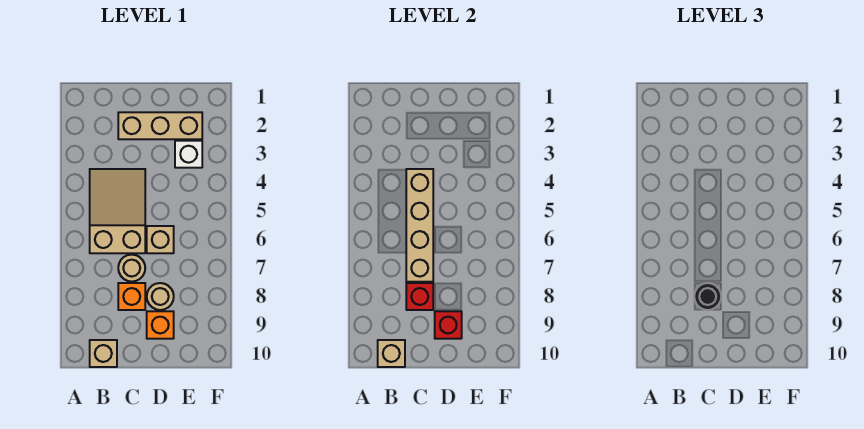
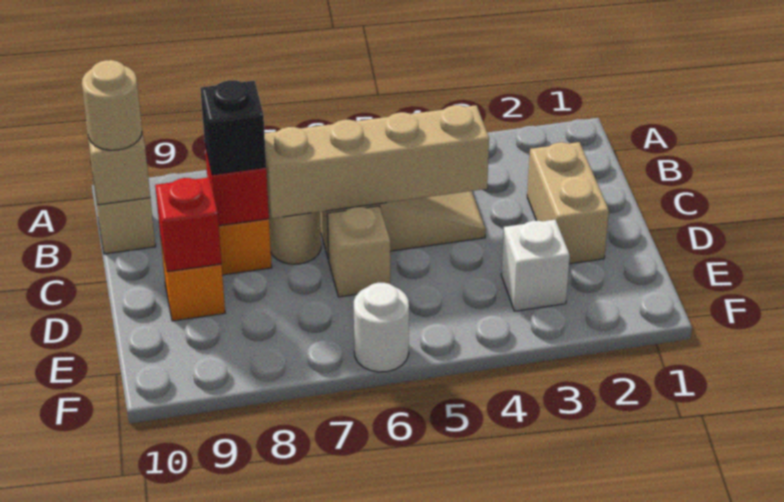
tan 1x3 brick [118,112,202,139] -> tan 1x2 brick [527,142,609,264]
black 1x1 round brick [694,283,721,310] -> black 1x1 brick [200,80,266,175]
tan 1x1 round brick [147,283,174,310] -> tan 1x1 round brick moved to [82,60,142,150]
none -> white 1x1 round brick [353,283,409,372]

